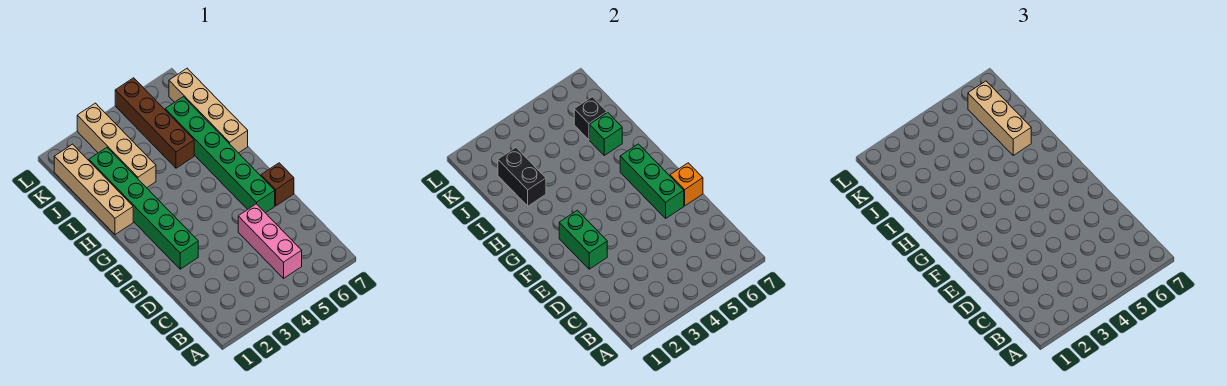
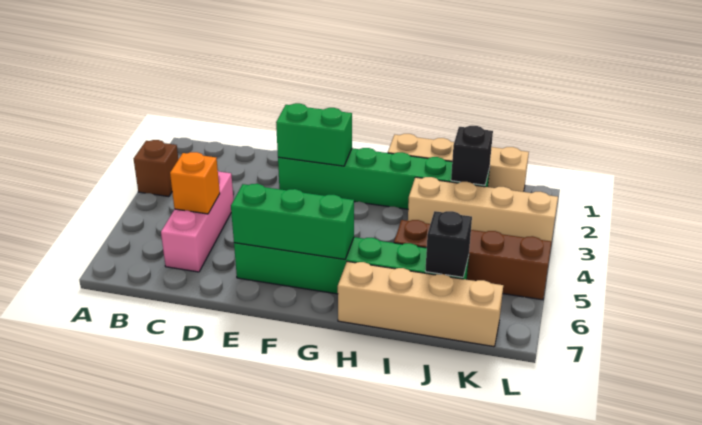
pink 1x3 brick [238,204,302,278] -> pink 1x3 brick turned to [161,171,234,272]
brown 1x1 brick [261,163,294,206] -> brown 1x1 brick moved to [134,140,178,197]
orange 1x1 brick [670,163,703,206] -> orange 1x1 brick moved to [170,152,220,214]
black 1x2 brick [498,148,546,206] -> black 1x1 brick [451,126,493,185]
green 1x1 brick [590,112,622,155] -> none
tan 1x3 brick [968,81,1031,155] -> none

